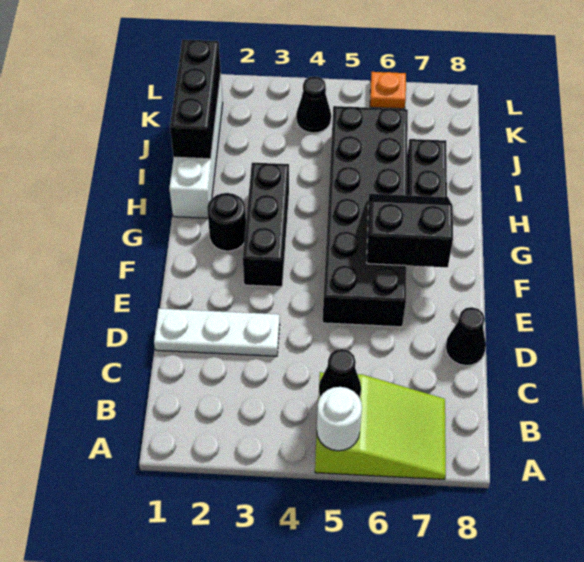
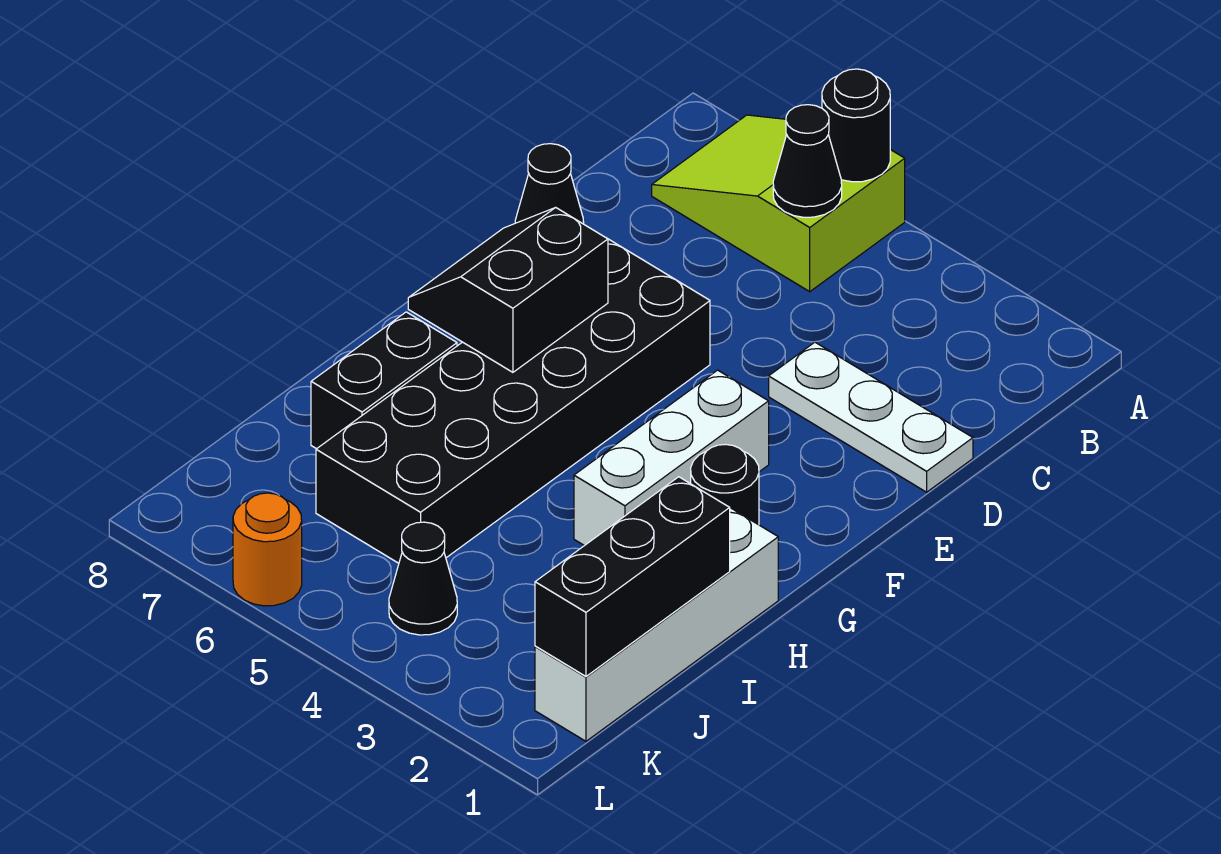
white 1x1 round brick [317,387,362,451] -> black 1x1 round brick [822,69,890,182]
black 1x3 brick [243,163,289,287] -> white 1x3 brick [574,370,769,546]
black 2x2 slope [367,194,453,267] -> black 2x2 slope turned to [408,207,608,372]
orange 1x1 plate [370,72,406,109] -> orange 1x1 round brick [233,493,302,606]

